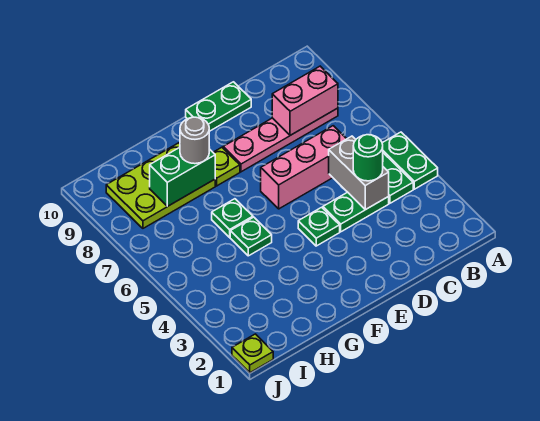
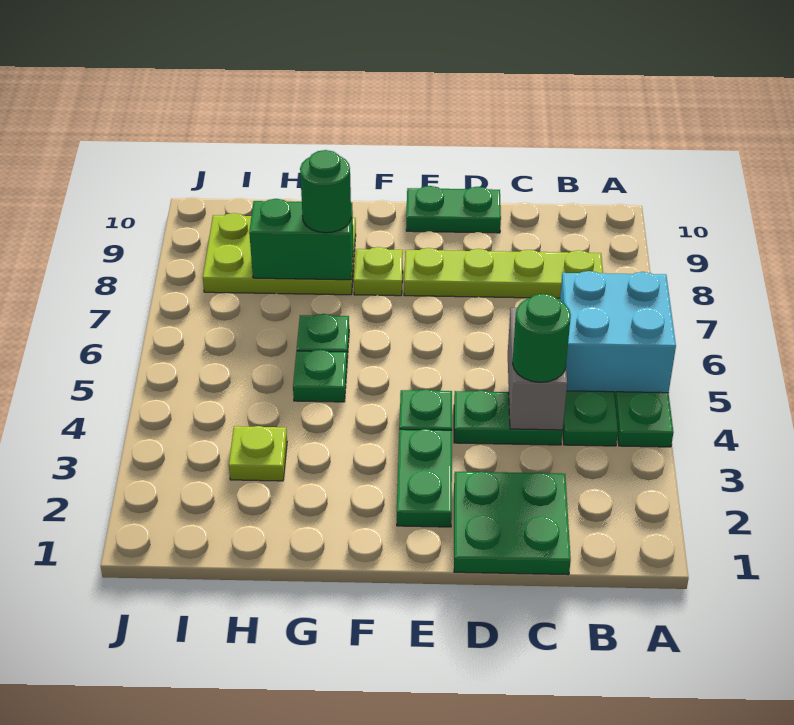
none -> cyan 2x2 brick [560,271,676,393]
pink 1x4 plate [223,108,338,172] -> lime 1x4 plate [404,248,603,298]
pink 1x2 brick [272,66,338,135] -> none
none -> green 2x2 plate [454,471,571,575]
pink 1x3 brick [261,126,346,209] -> none
none -> green 1x2 plate [397,429,452,527]
grey 1x1 round brick [180,117,209,164] -> green 1x1 round brick [300,150,351,233]
lime 1x1 plate [232,334,273,373] -> lime 1x1 plate moved to [229,426,287,481]

